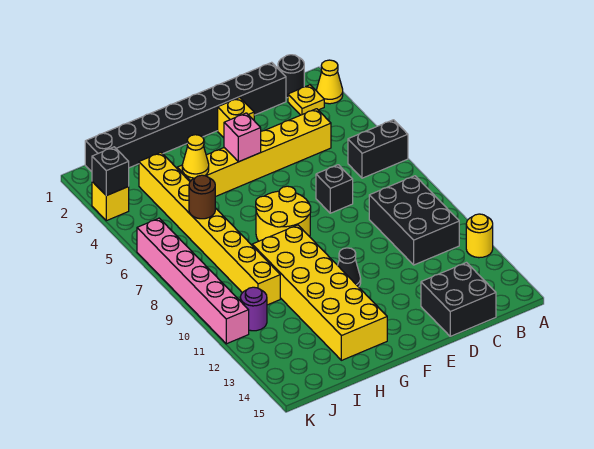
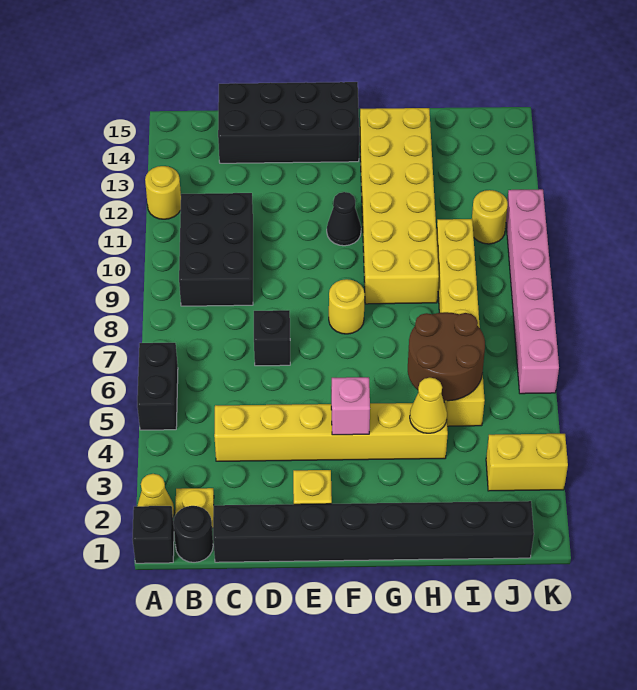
black 1x2 brick [348,120,408,178] -> black 1x2 brick turned to [137,343,178,430]
black 2x2 brick [421,263,496,336] -> black 2x4 brick [218,82,359,163]
yellow 2x2 round brick [256,186,311,241] -> yellow 1x1 round brick [329,279,365,334]
yellow 1x8 brick [139,153,280,305] -> yellow 1x6 brick [436,219,485,426]
brown 1x1 round brick [189,175,215,219] -> brown 2x2 round brick [408,312,485,401]
purple 1x1 round brick [240,287,267,331] -> yellow 1x1 round brick [472,190,508,244]
yellow 1x1 brick [92,182,129,221] -> yellow 1x2 brick [486,434,568,491]
black 1x1 brick [92,147,129,196] -> black 1x1 brick moved to [132,506,174,563]

